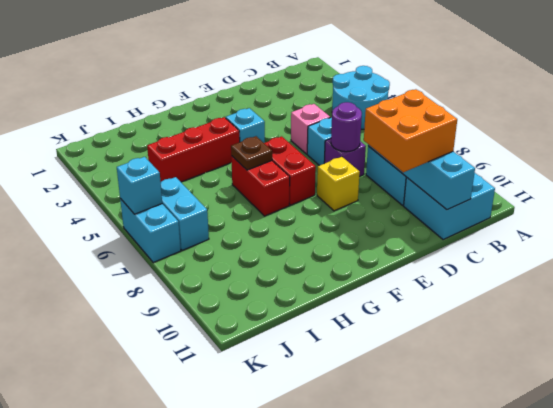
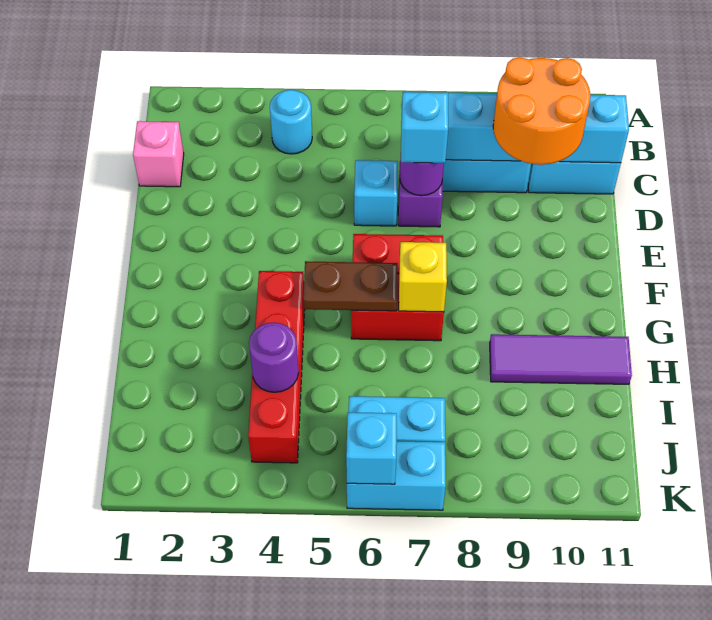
cyan 2x2 round brick [332,66,390,129] -> cyan 1x1 round brick [270,90,312,154]
orange 2x2 brick [364,89,457,172] -> orange 2x2 round brick [493,57,590,165]
pink 1x1 brick [291,104,330,154] -> pink 1x1 brick moved to [133,121,184,187]
yellow 1x1 brick [317,157,360,211] -> yellow 1x1 brick moved to [399,242,447,312]
cyan 1x1 brick [226,108,265,143] -> cyan 1x1 brick moved to [401,92,448,163]
red 1x3 brick [147,117,240,182] -> red 1x4 brick [248,271,305,463]
brown 1x1 plate [231,136,272,170] -> brown 1x2 plate [303,261,397,311]
none -> purple 1x3 tile [490,334,632,384]
none -> purple 1x1 round brick [249,322,299,392]

